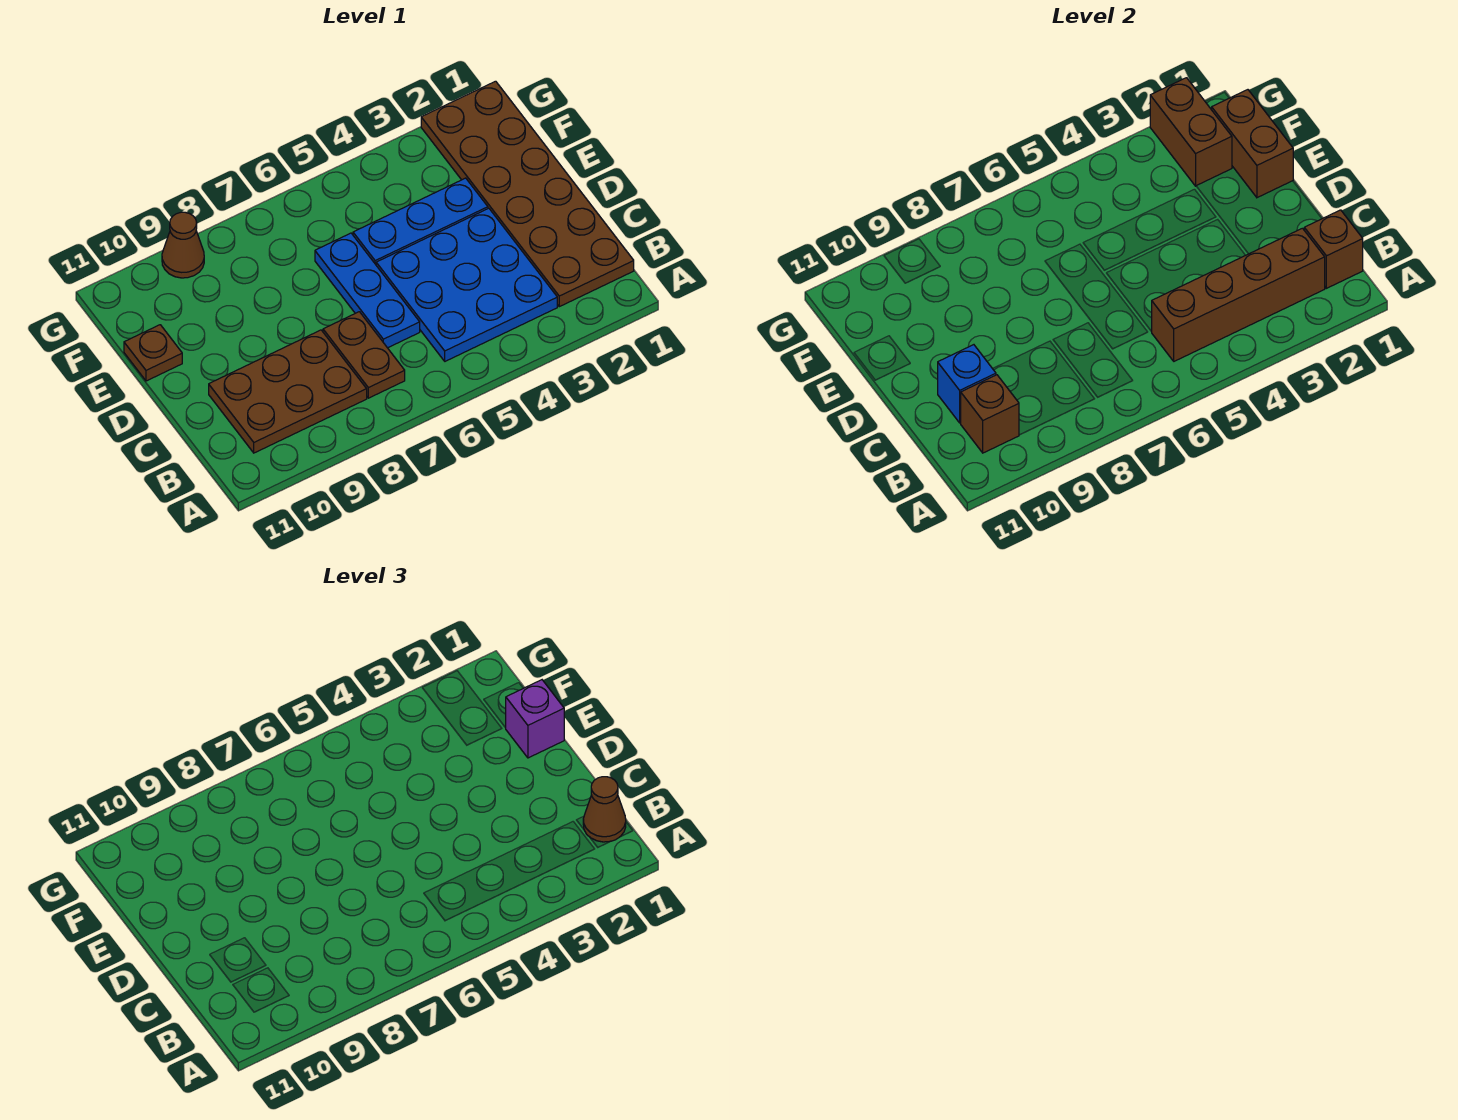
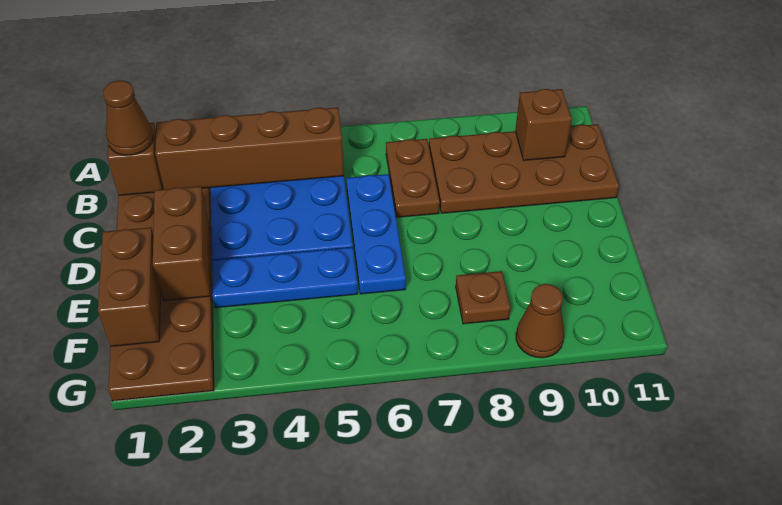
brown 2x3 plate [209,330,367,453] -> brown 2x4 plate [429,124,619,213]
blue 1x1 brick [938,345,996,423] -> none
purple 1x1 brick [506,680,564,758] -> none
brown 1x1 plate [124,325,182,381] -> brown 1x1 plate moved to [456,271,511,324]
brown 1x2 brick [1150,78,1232,186] -> brown 1x2 brick moved to [153,186,210,301]

